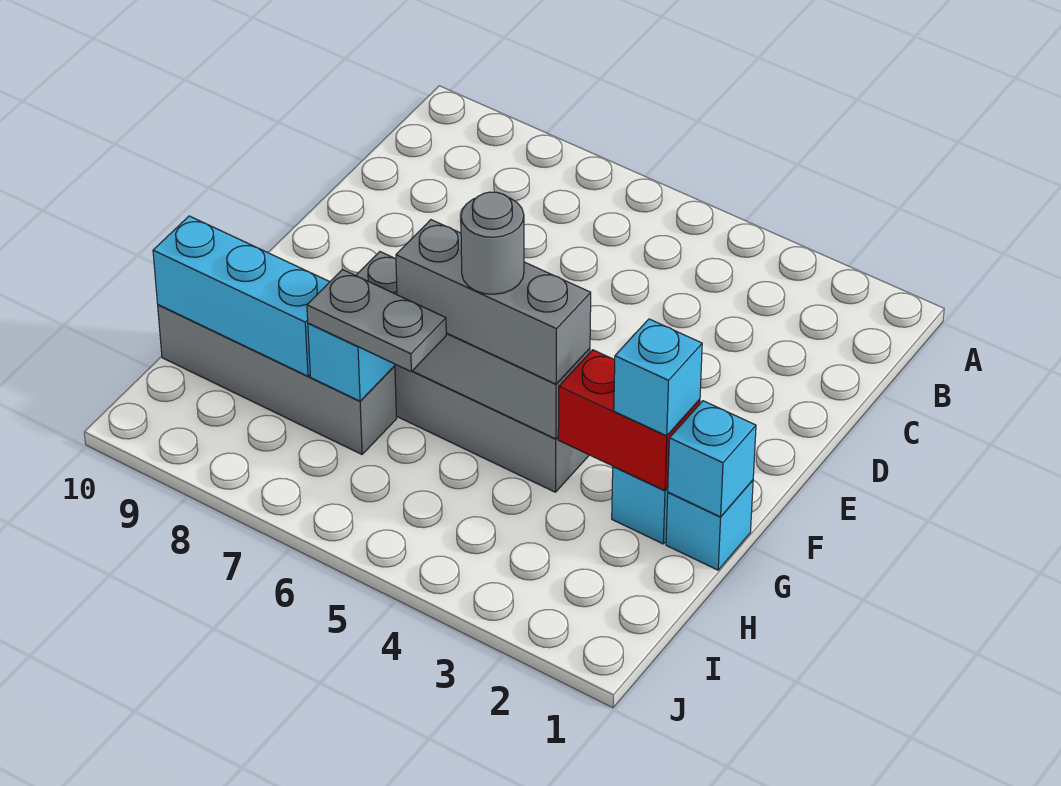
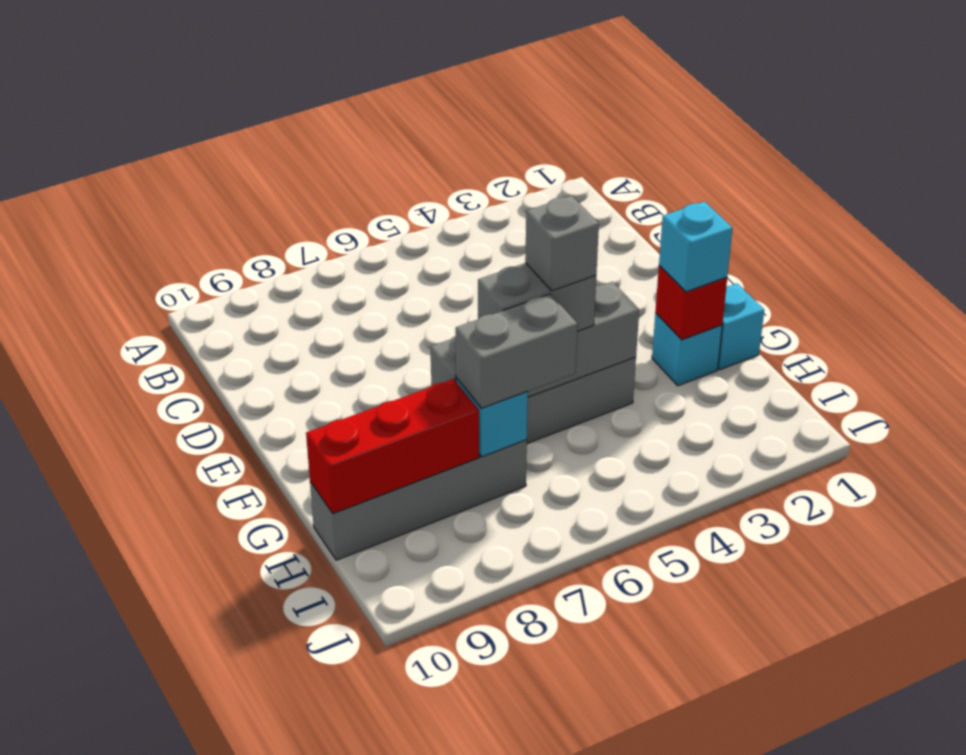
cyan 1x1 brick [667,401,756,517] -> none
red 1x2 brick [558,350,700,490] -> red 1x1 brick [655,266,727,340]
grey 1x3 brick [396,220,591,384] -> grey 1x2 brick [478,263,596,331]
grey 1x1 round brick [461,192,524,294] -> grey 1x1 brick [525,196,599,291]
grey 1x2 plate [307,269,446,371] -> grey 1x2 brick [456,294,577,408]
cyan 1x3 brick [153,216,329,376] -> red 1x3 brick [306,379,479,514]

